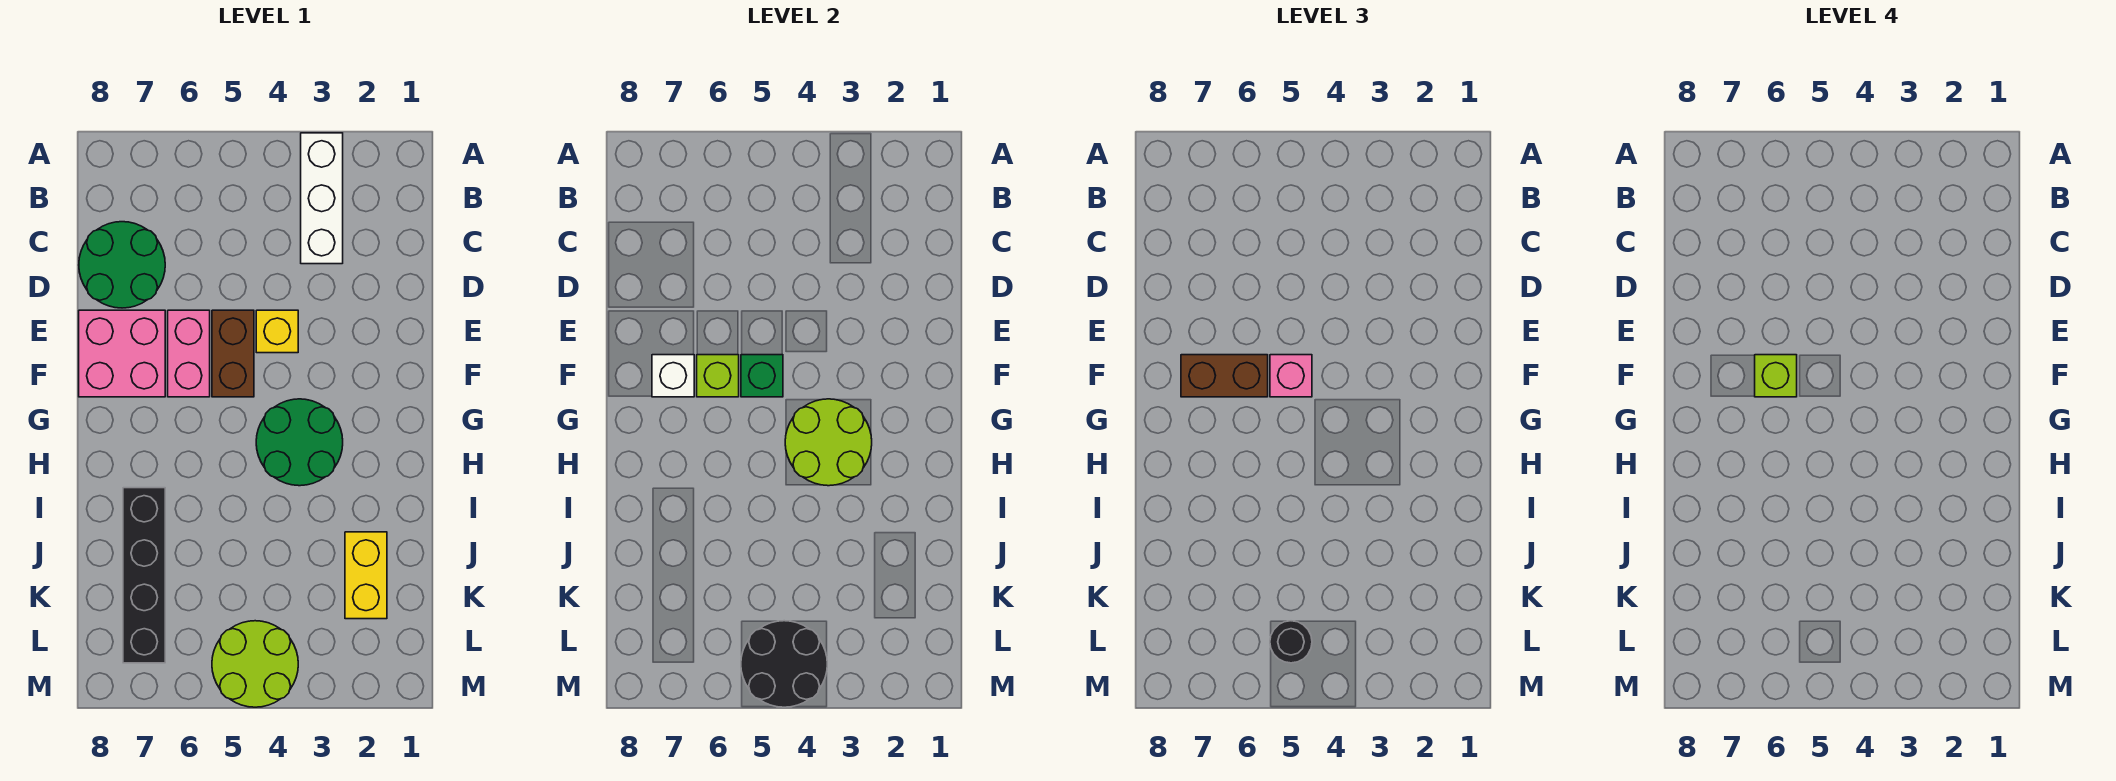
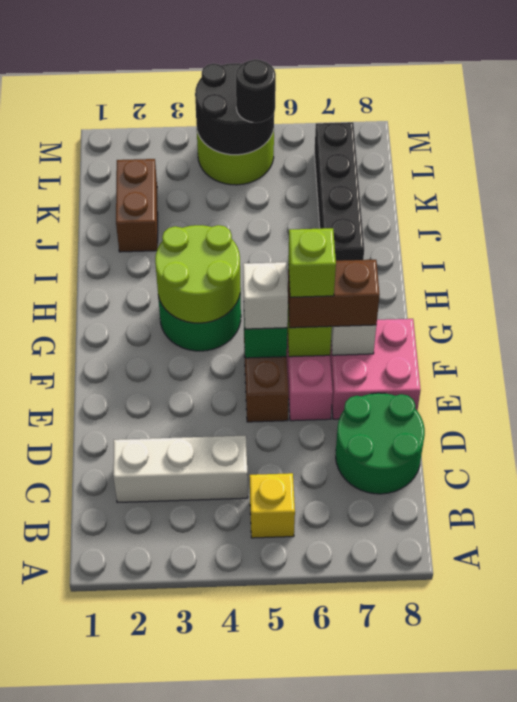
white 1x3 brick [301,133,343,264] -> white 1x3 brick turned to [113,435,248,503]
yellow 1x1 brick [256,310,298,353] -> yellow 1x1 brick moved to [250,473,295,538]
pink 1x1 brick [1270,355,1312,397] -> white 1x1 brick [243,262,288,329]
yellow 1x2 brick [345,532,387,619] -> brown 1x2 brick [116,159,158,252]

